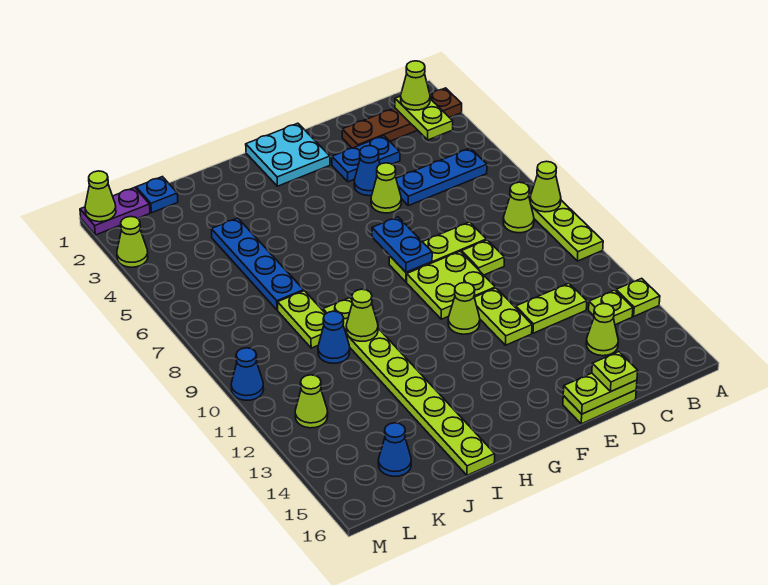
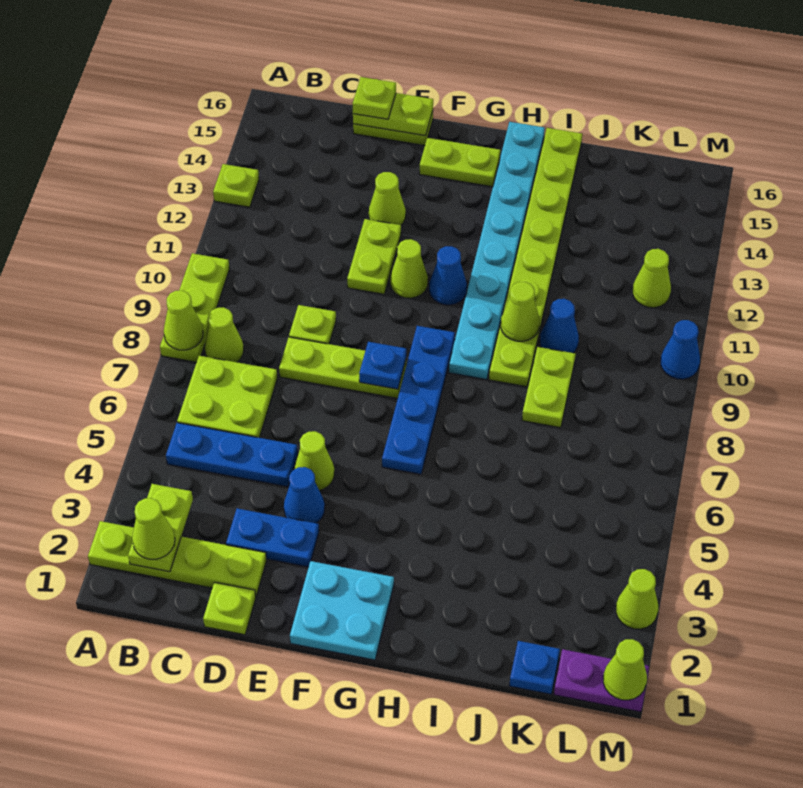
brown 1x4 plate [342,88,462,148] -> lime 1x4 plate [88,521,267,596]
lime 1x1 plate [589,290,633,325] -> lime 1x1 plate moved to [203,582,256,635]
lime 1x2 plate [516,283,587,333] -> lime 1x2 plate moved to [419,138,500,187]
lime 1x1 cone [586,304,618,356] -> lime 1x1 cone moved to [369,172,406,225]
lime 2x2 plate [407,251,495,319] -> lime 2x2 plate moved to [177,356,277,438]
blue 1x2 plate [372,217,432,272] -> blue 1x1 plate [359,342,406,389]
none -> cyan 1x8 plate [449,122,545,380]
blue 1x4 plate [211,218,304,310] -> blue 1x4 plate moved to [382,326,455,474]
blue 1x1 cone [378,423,411,476] -> blue 1x1 cone moved to [429,246,467,305]

